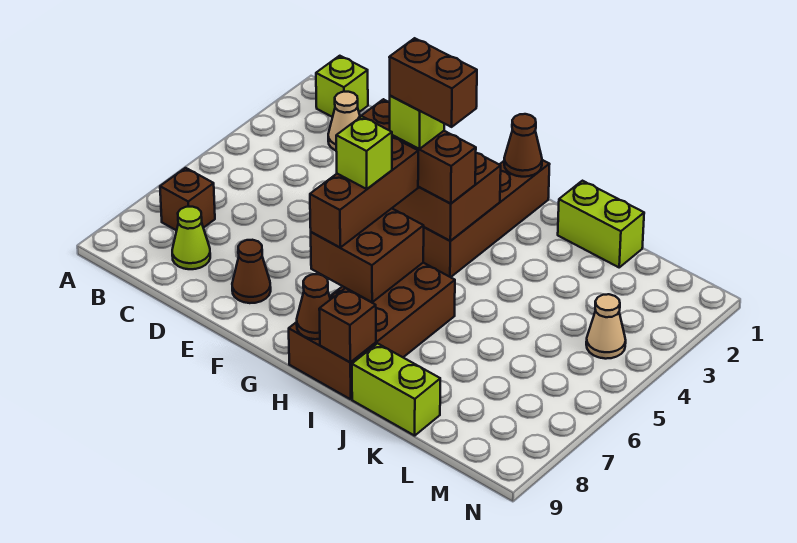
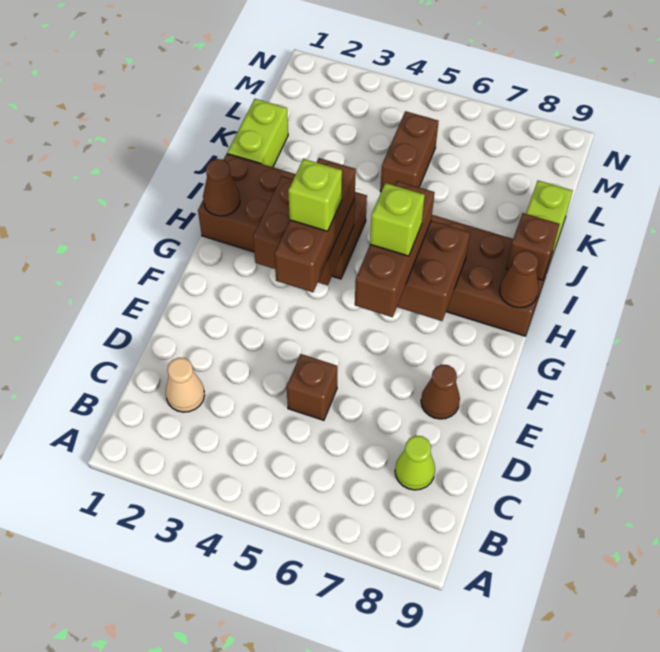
lime 1x1 brick [316,56,368,117] -> none
brown 1x1 brick [160,168,215,231] -> brown 1x1 brick moved to [287,354,337,420]
brown 1x2 brick [389,38,477,127] -> brown 1x2 brick moved to [380,111,439,192]
brown 1x3 brick [310,137,418,247] -> brown 1x3 brick turned to [355,181,435,317]
brown 1x4 brick [423,160,550,277] -> brown 2x4 brick [198,154,367,279]
tan 1x1 cone [586,294,626,359] -> none

